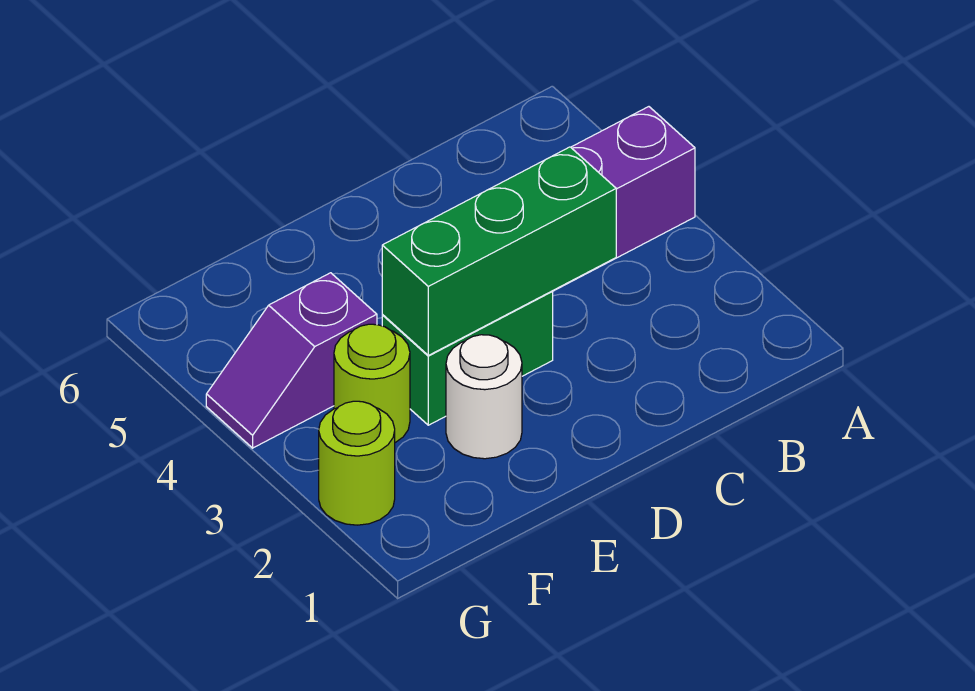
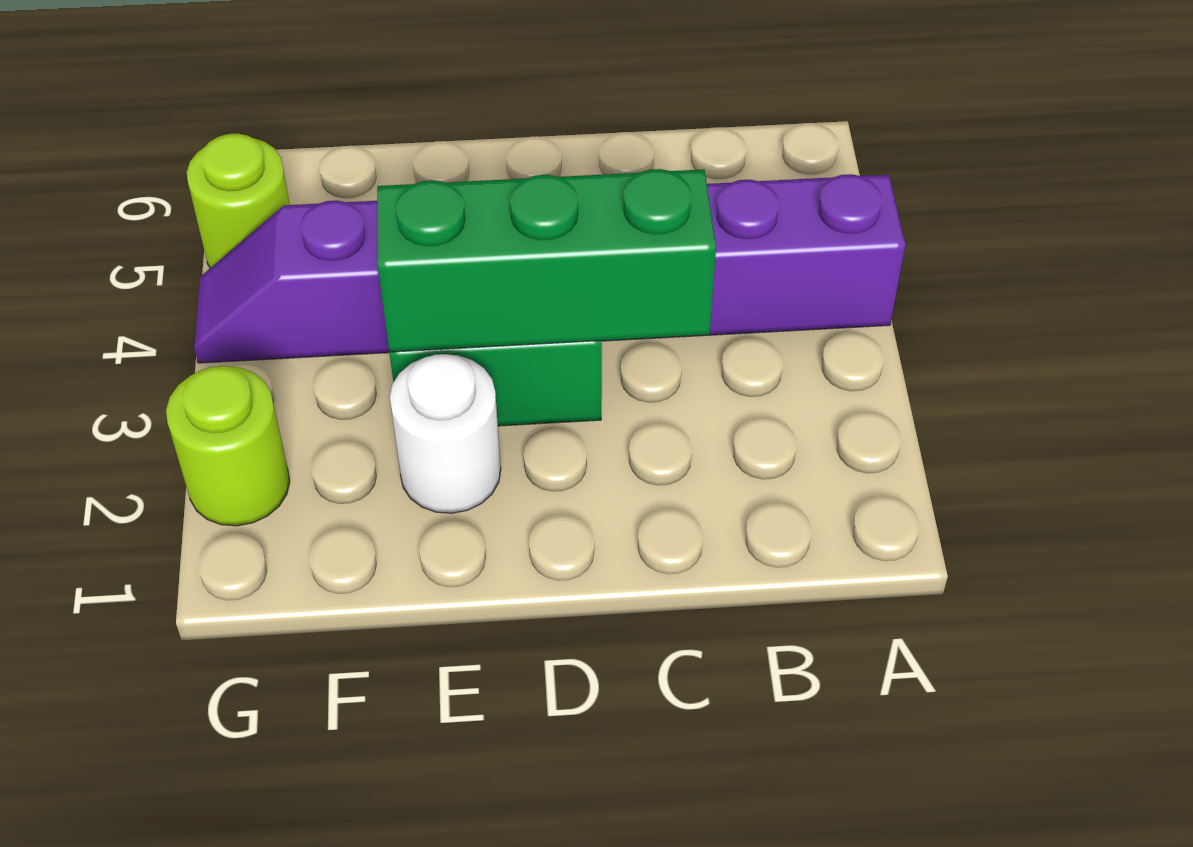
lime 1x1 round brick [334,324,410,443] -> lime 1x1 round brick moved to [187,133,290,268]

